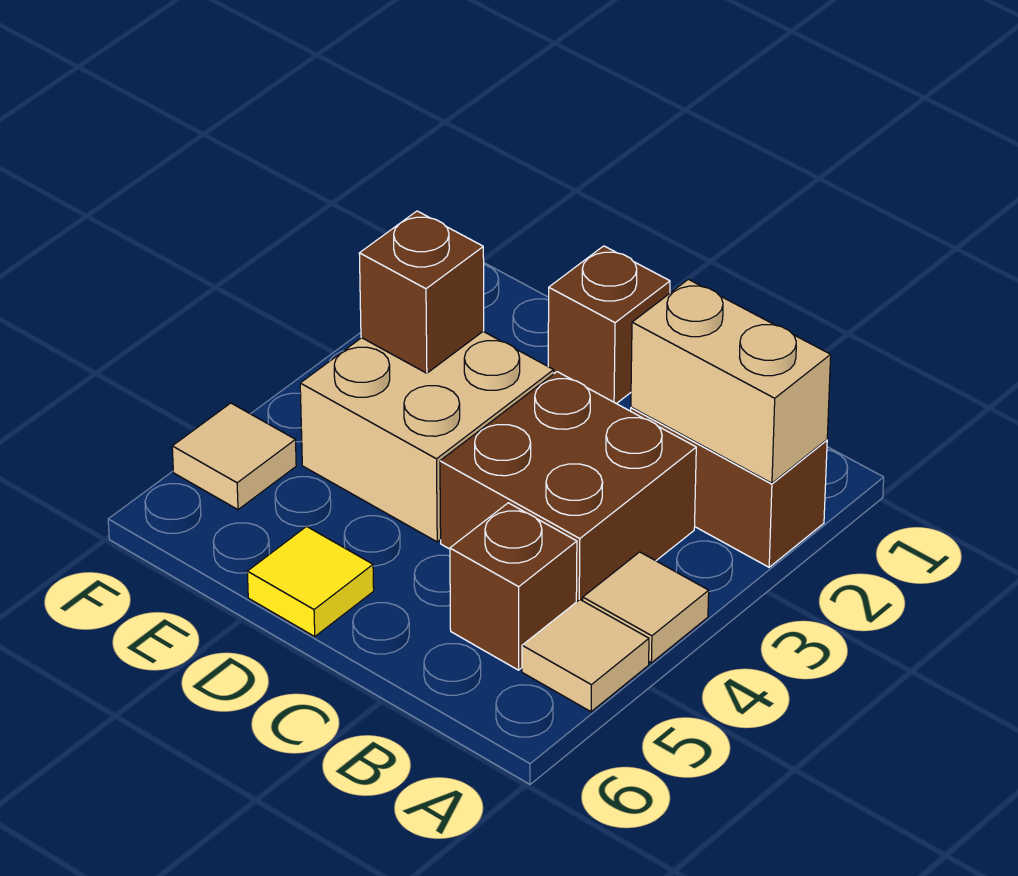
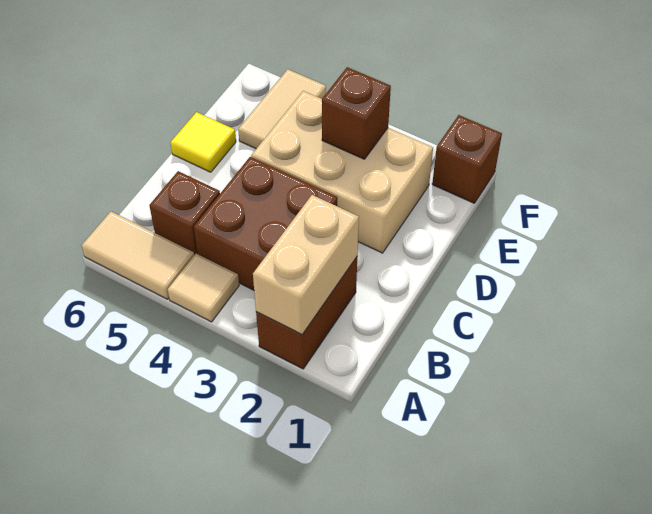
tan 1x1 tile [522,600,649,712] -> tan 1x2 tile [81,212,194,299]
brown 1x1 brick [548,246,670,404] -> brown 1x1 brick moved to [432,115,502,203]
tan 2x2 brick [300,332,554,542] -> tan 2x3 brick [251,91,433,253]
tan 1x1 tile [172,403,296,510] -> tan 1x2 tile [238,69,326,149]

